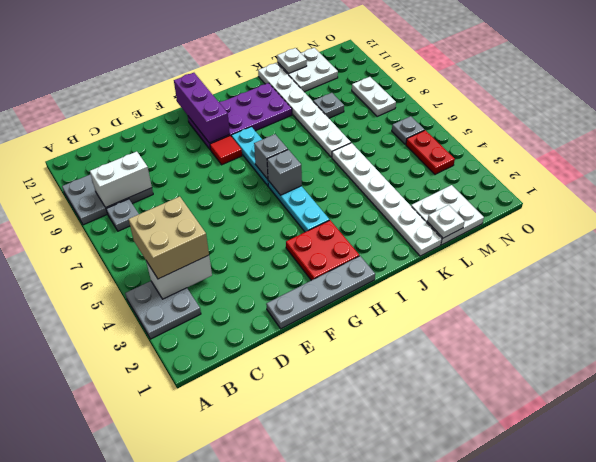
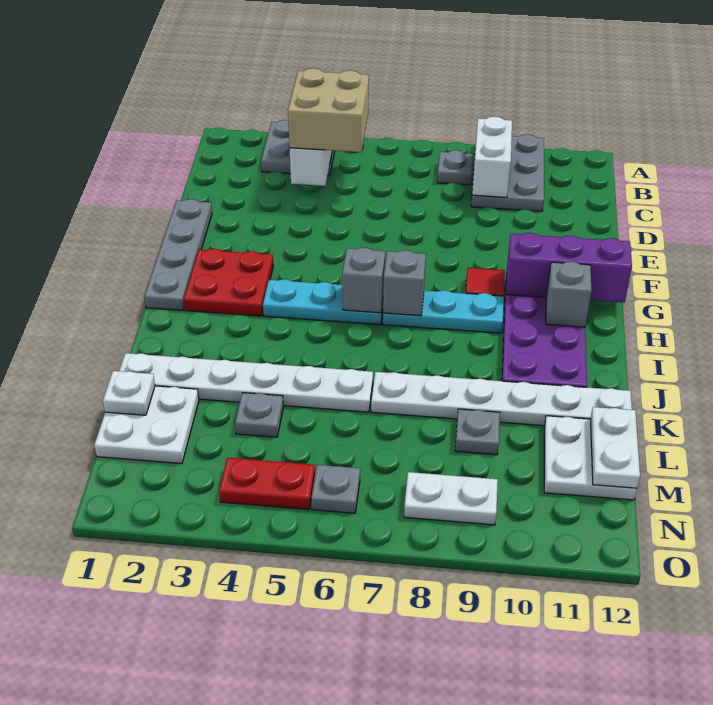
none -> grey 1x1 brick [546,262,591,327]
none -> grey 1x1 plate [235,393,283,437]
white 1x1 plate [277,48,307,74] -> white 1x2 plate [591,407,640,488]

